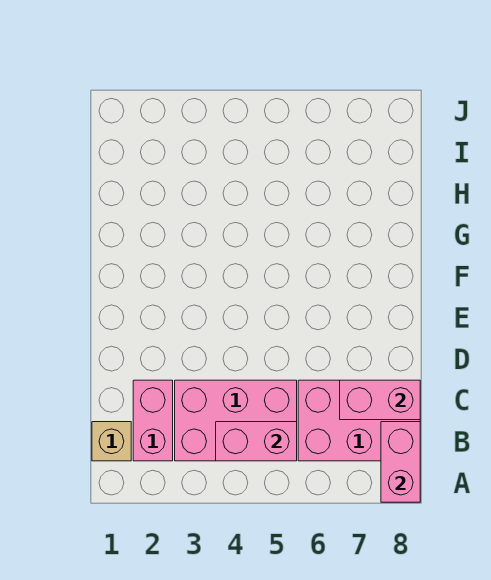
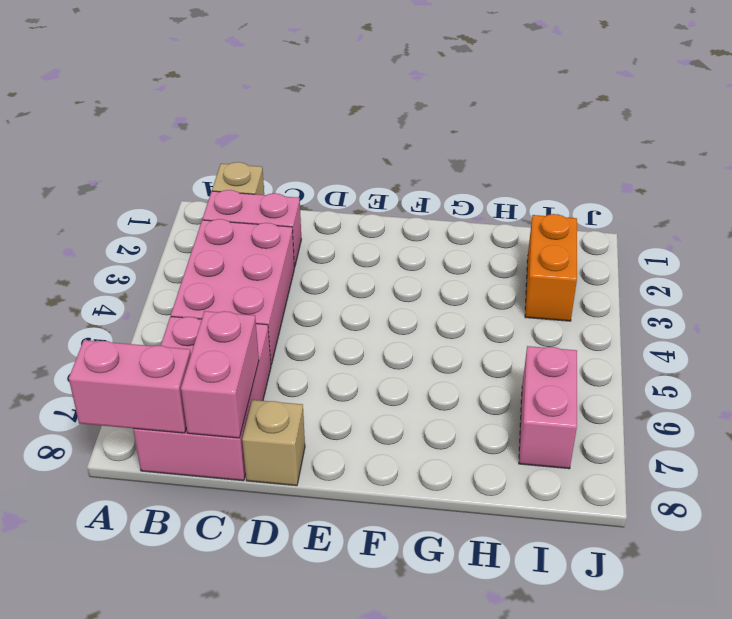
pink 1x2 brick [216,422,297,461] -> pink 1x2 brick moved to [519,346,577,469]
none -> tan 1x1 brick [242,400,305,486]
none -> orange 1x2 brick [525,214,577,321]

